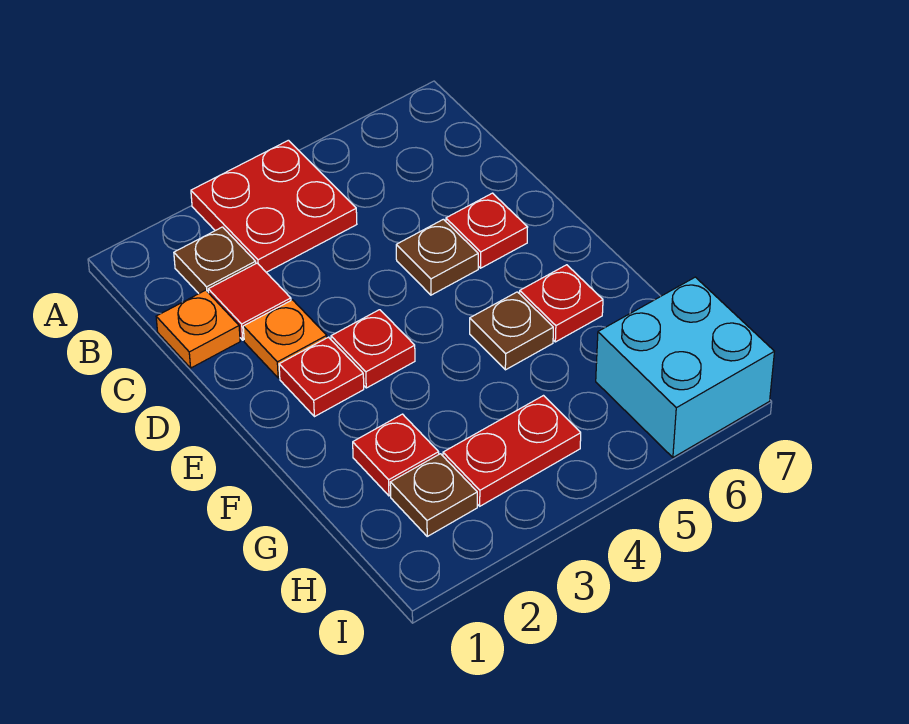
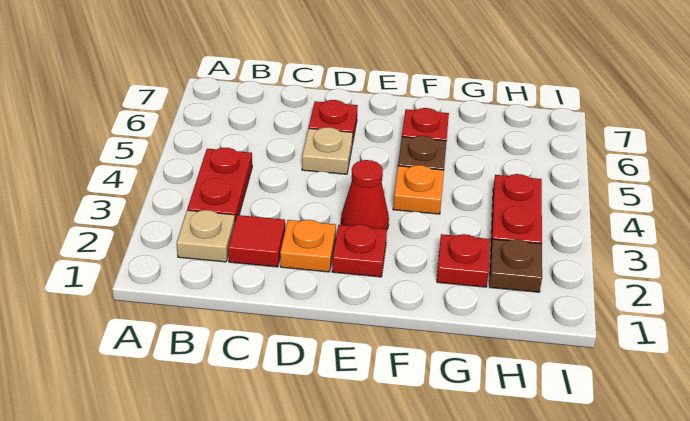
red 2x2 plate [191,140,357,272] -> red 1x2 plate [187,148,252,220]
brown 1x1 plate [174,227,256,293] -> tan 1x1 plate [177,210,235,262]
orange 1x1 plate [156,290,240,368] -> orange 1x1 plate moved to [393,165,444,214]
brown 1x1 plate [396,219,478,295] -> tan 1x1 plate [302,127,353,174]
red 1x1 plate [331,310,415,388] -> red 1x1 cone [341,160,389,229]
cyan 2x2 brick [596,277,774,457] -> none

